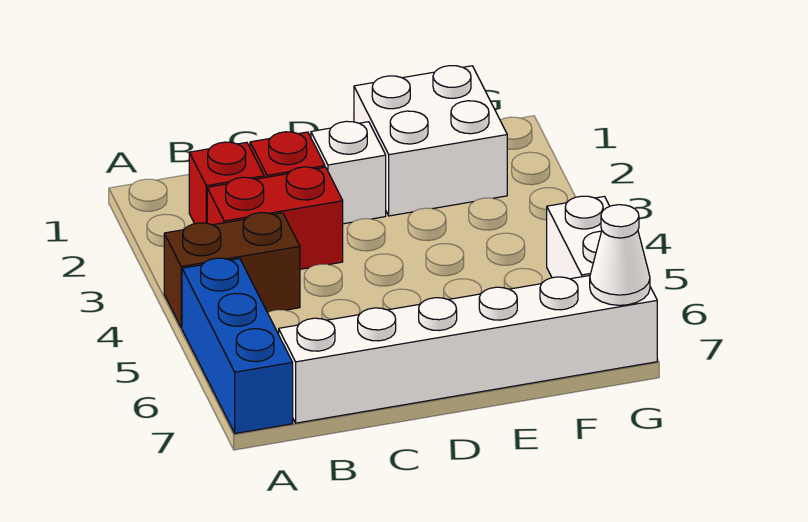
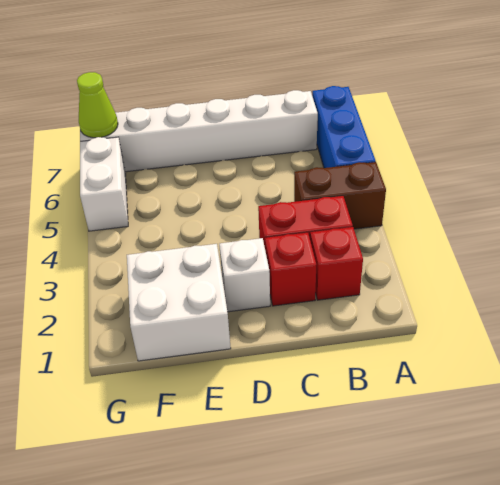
white 1x1 cone [590,205,650,305] -> lime 1x1 cone [77,72,118,138]

